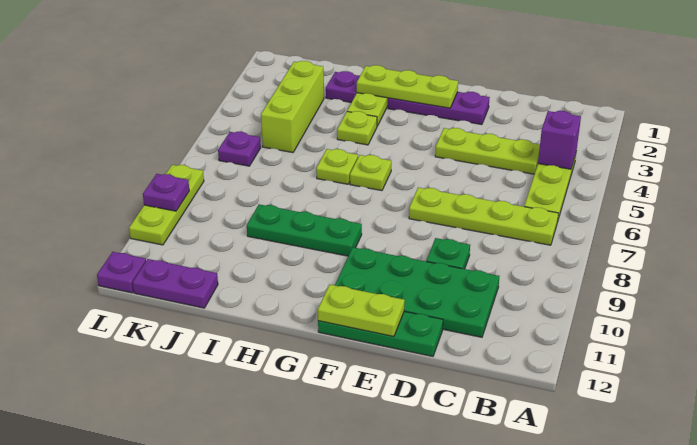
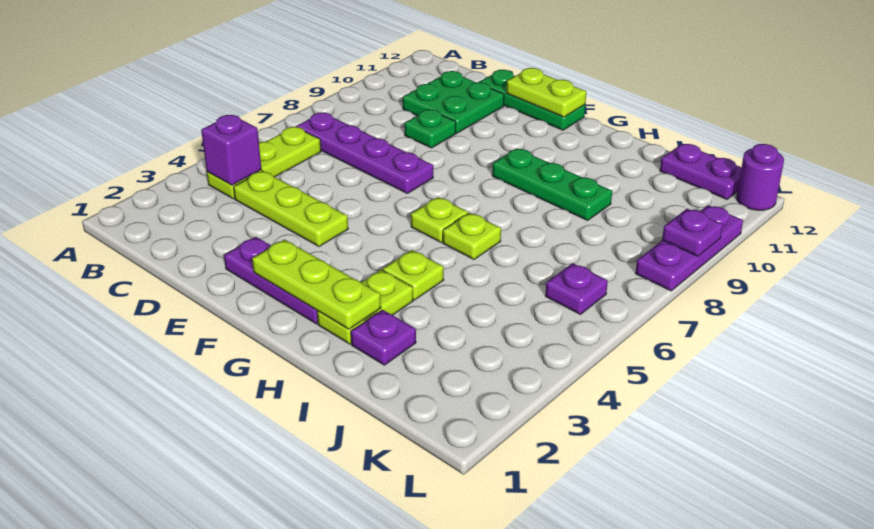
lime 1x4 plate [409,187,558,245] -> purple 1x4 plate [296,113,433,193]
green 2x4 plate [335,247,499,337] -> green 2x2 plate [403,71,504,133]
lime 1x3 brick [261,61,324,153] -> none
lime 1x3 plate [129,165,204,245] -> purple 1x3 plate [635,205,743,291]
purple 1x1 plate [97,252,146,293] -> purple 1x1 round brick [736,144,784,210]

